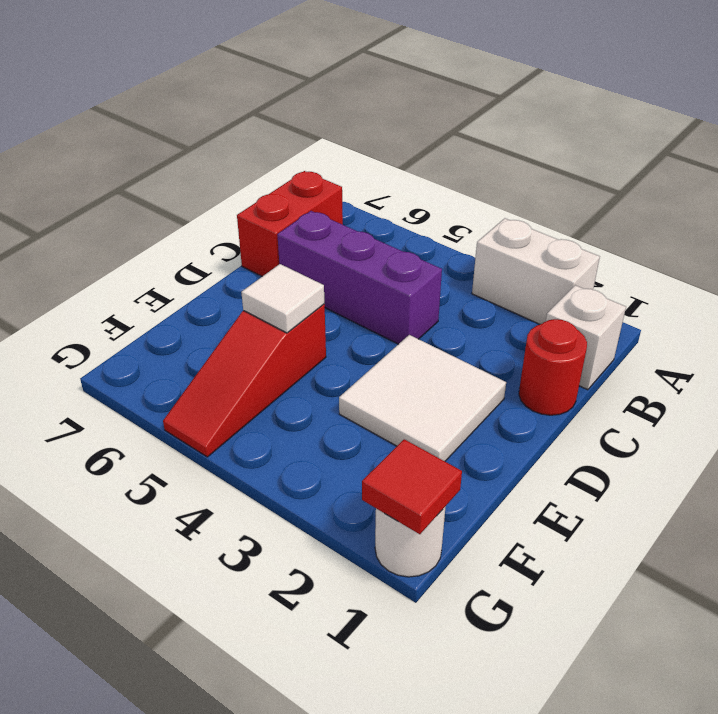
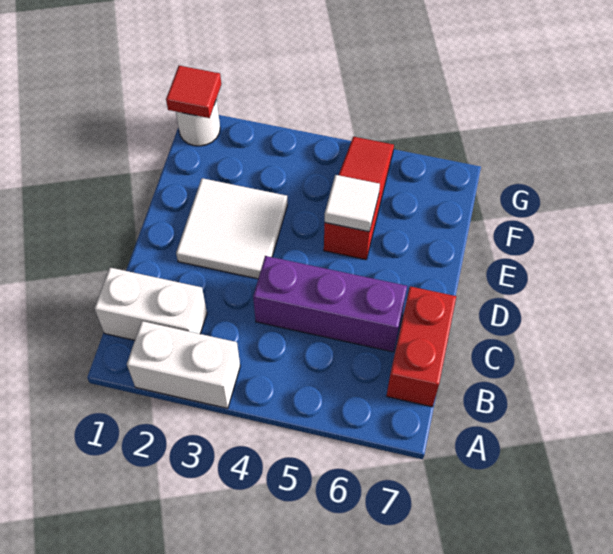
white 1x1 brick [546,285,626,390] -> white 1x2 brick [95,268,207,340]
red 1x1 round brick [519,319,587,415] -> none

